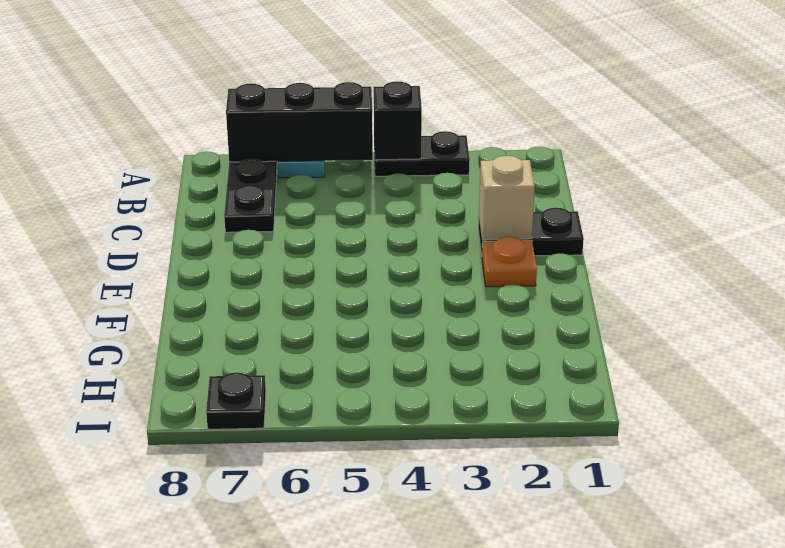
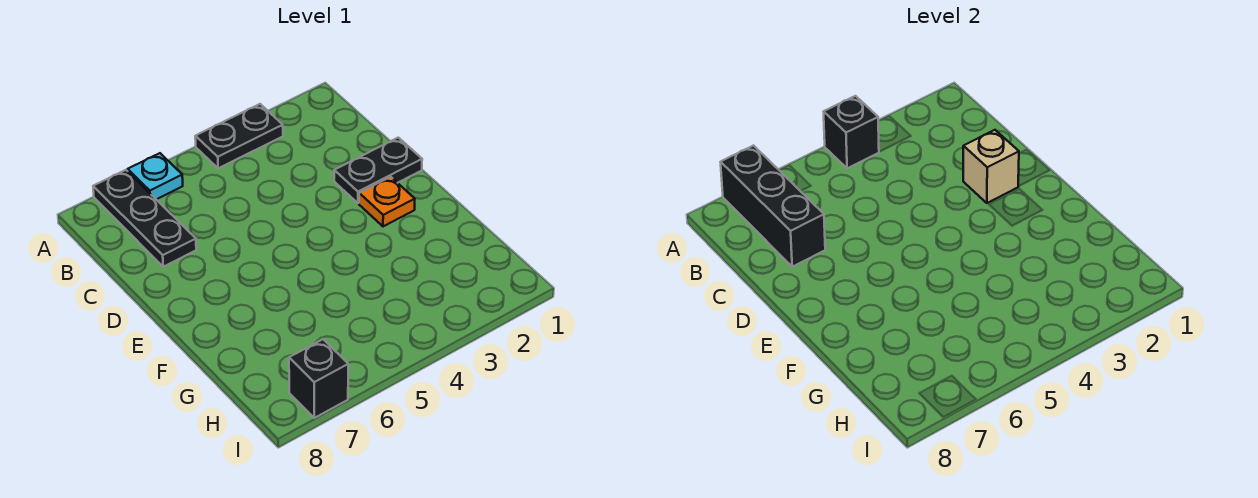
black 1x3 brick [226,82,373,162] -> black 1x3 brick turned to [721,146,825,267]
black 1x1 plate [206,373,266,429] -> black 1x1 brick [289,339,348,418]

